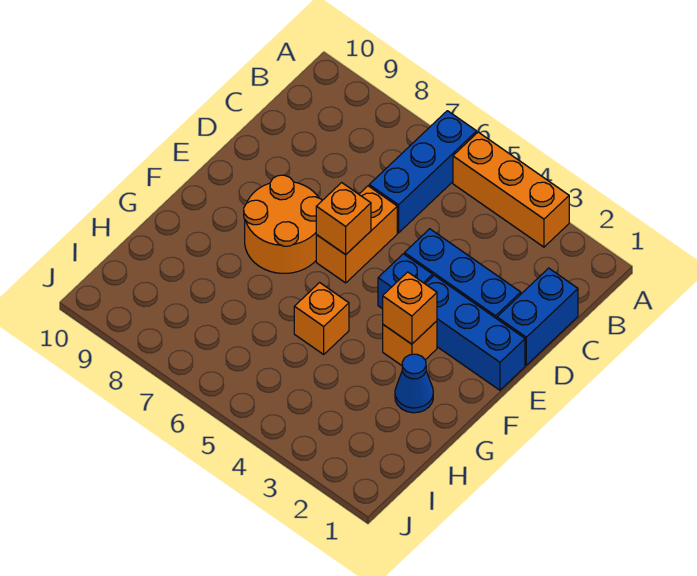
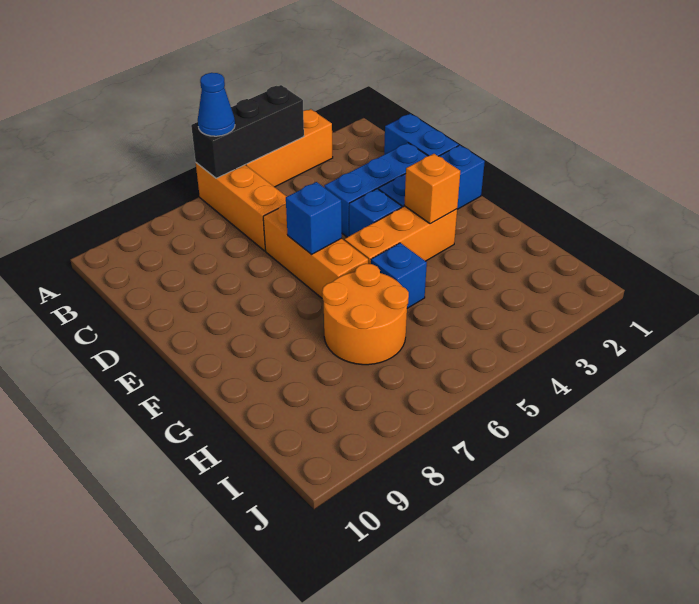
none -> black 1x3 brick [191,85,304,178]
blue 1x3 brick [369,111,477,233] -> orange 1x3 brick [196,163,287,251]
orange 1x2 brick [316,186,397,283] -> orange 1x3 brick [263,204,368,298]
orange 1x1 brick [316,183,371,255] -> blue 1x1 brick [286,182,342,254]
orange 2x2 round brick [244,175,322,273] -> orange 2x2 round brick moved to [322,264,409,365]
orange 1x1 brick [383,321,437,365] -> orange 1x3 brick [344,206,457,264]
blue 1x1 cone [395,354,433,413] -> blue 1x1 cone moved to [198,73,235,136]
orange 1x1 brick [294,283,349,354] -> blue 1x1 brick [371,243,427,308]

